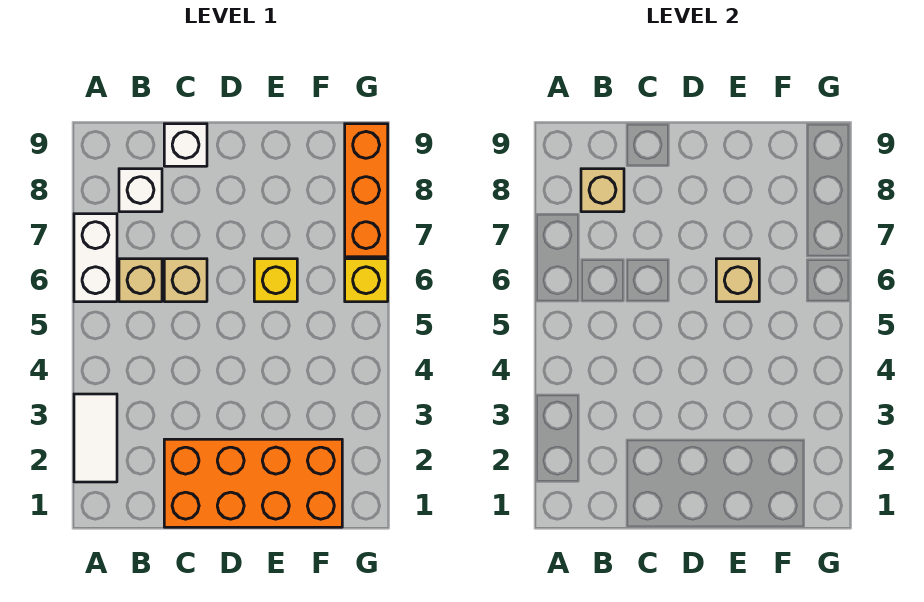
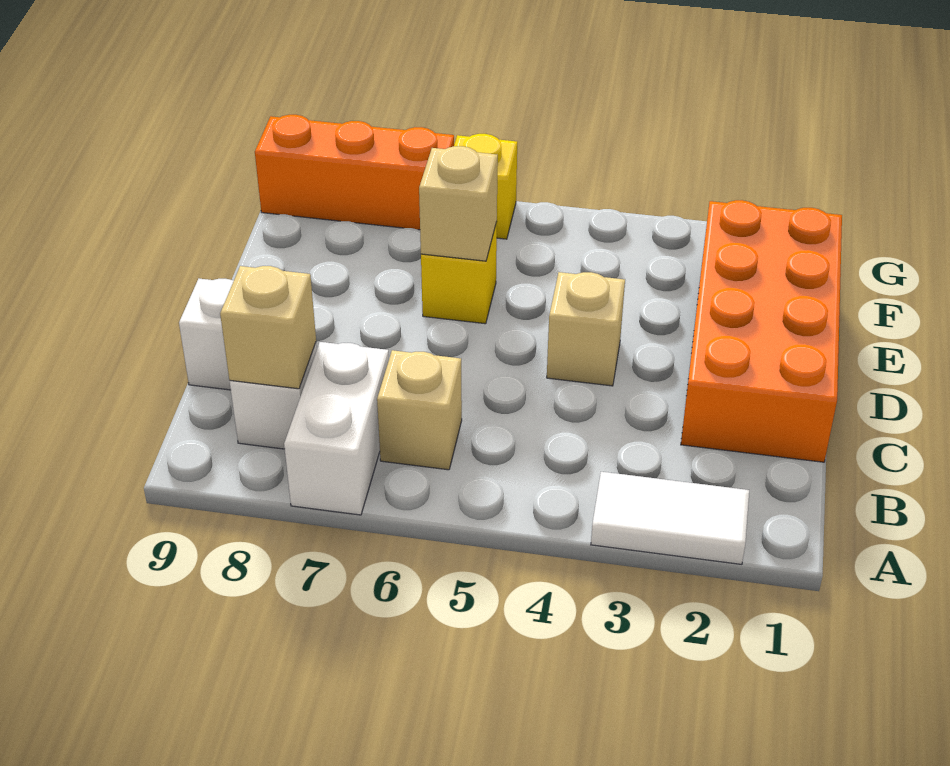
white 1x2 brick [74,214,117,302] -> white 1x2 brick turned to [284,342,389,515]
tan 1x1 brick [164,259,207,302] -> tan 1x1 brick moved to [547,272,625,386]

